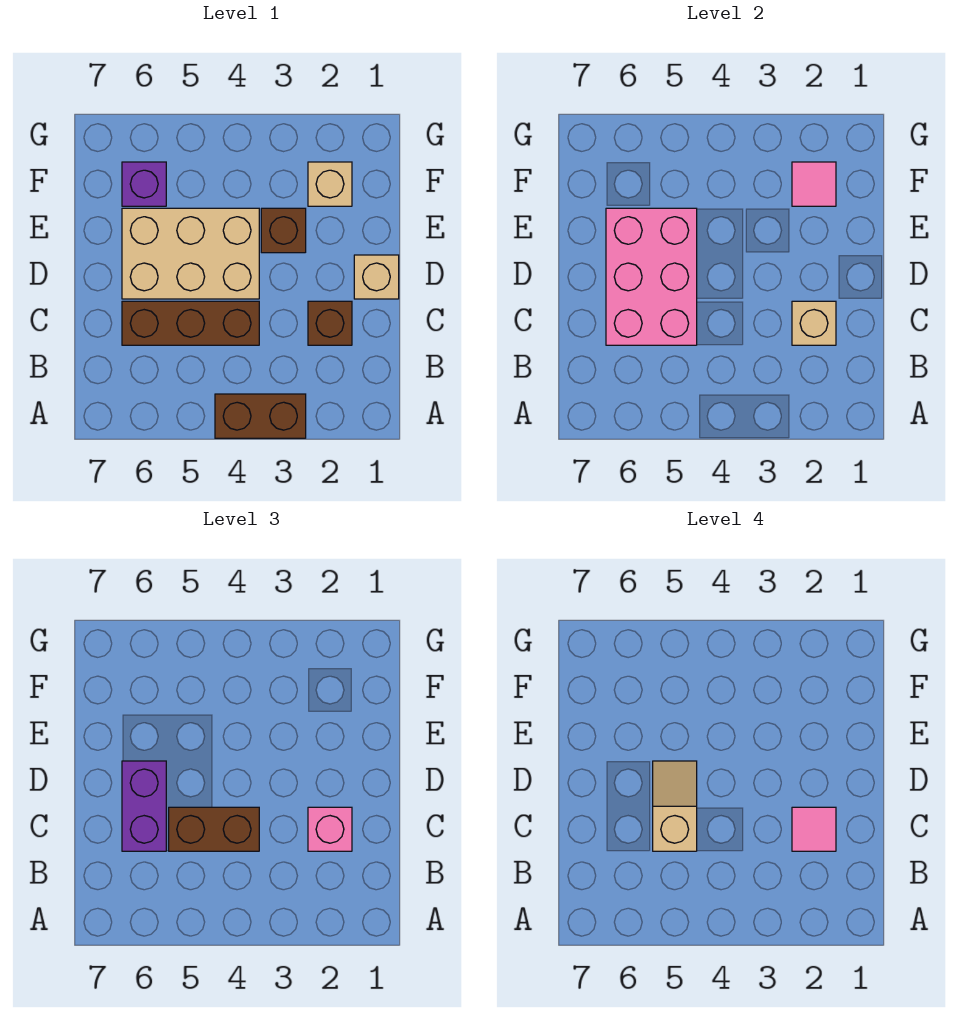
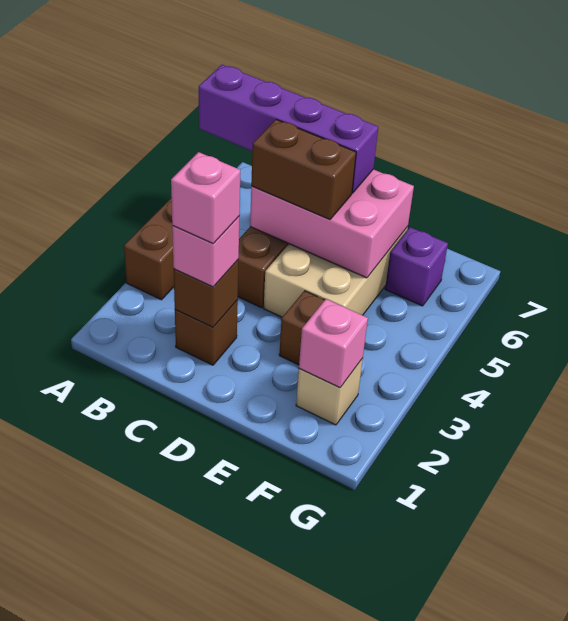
tan 1x1 brick [792,301,836,345] -> brown 1x1 brick [174,260,238,327]
pink 1x1 tile [792,807,836,851] -> pink 1x1 brick [171,152,240,244]
brown 1x2 brick [169,807,259,851] -> brown 1x2 brick turned to [251,119,356,219]
tan 1x2 slope [653,761,697,851] -> none
purple 1x2 brick [122,761,166,851] -> purple 1x4 brick [199,65,378,193]
tan 1x1 brick [354,255,399,299] -> none
pink 1x1 tile [792,162,836,206] -> pink 1x1 brick [299,299,368,388]

